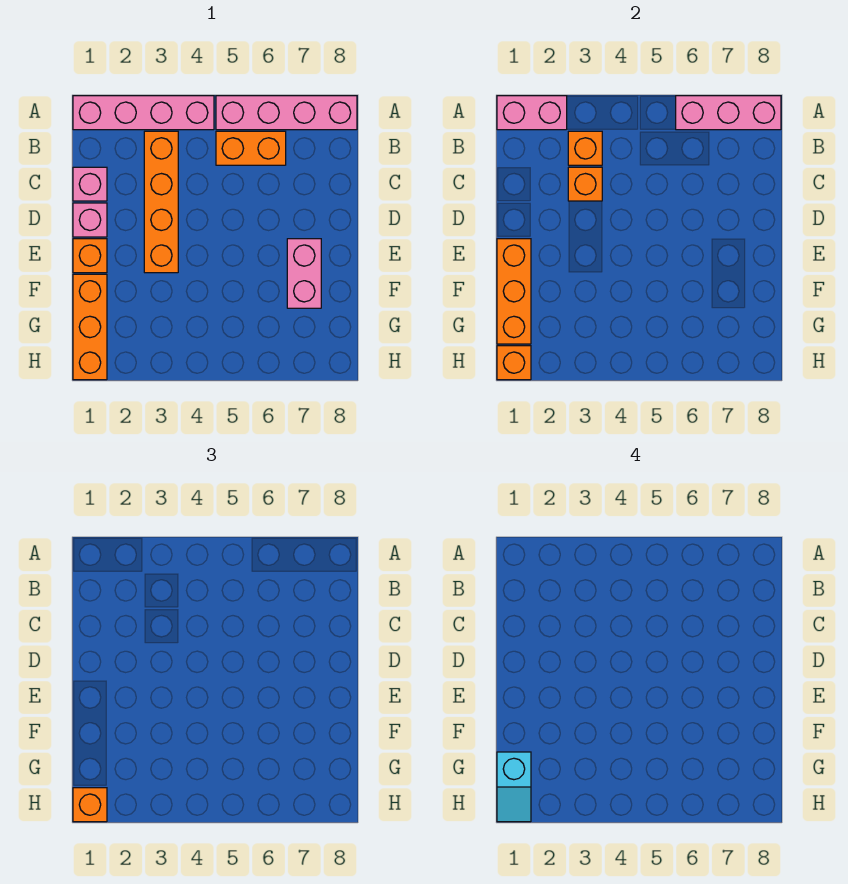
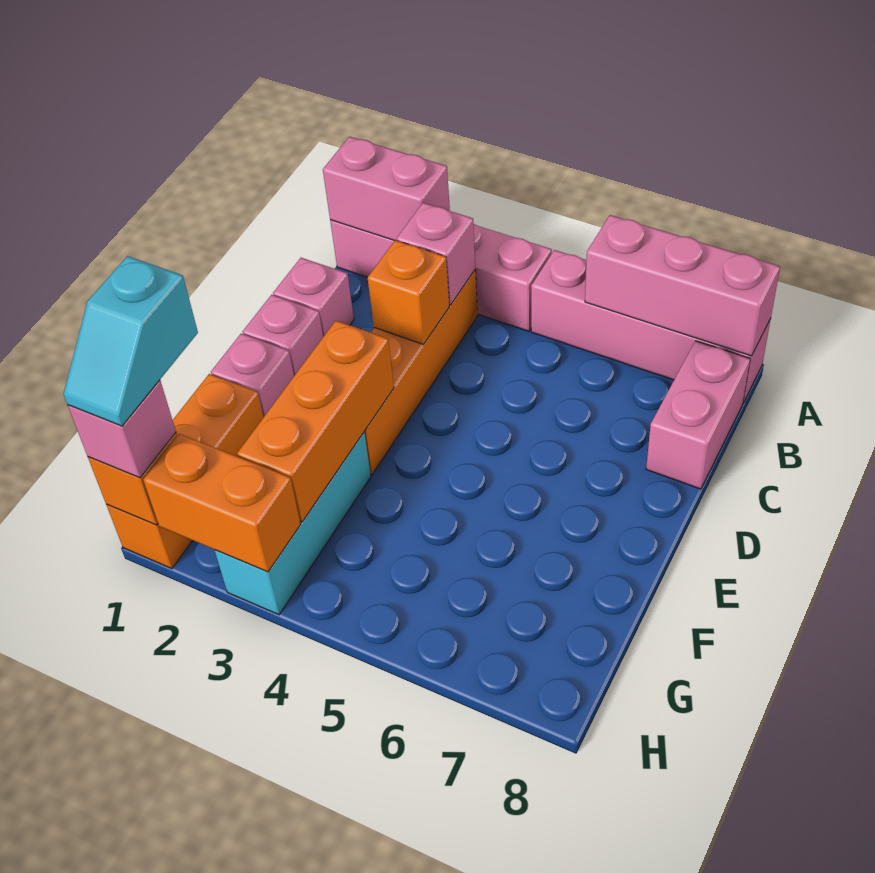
orange 1x1 brick [568,131,602,165] -> pink 1x1 brick [397,203,475,305]
orange 1x2 brick [216,131,286,165] -> orange 1x2 brick moved to [143,434,301,572]
orange 1x1 brick [73,239,107,273] -> pink 1x1 brick [211,334,294,417]
orange 1x3 brick [497,239,531,344] -> orange 1x3 brick moved to [237,321,394,522]
pink 1x2 brick [287,239,321,308] -> pink 1x2 brick moved to [646,341,750,489]
none -> cyan 1x3 brick [215,433,371,615]
orange 1x1 brick [73,788,107,822] -> pink 1x1 brick [68,380,176,478]

